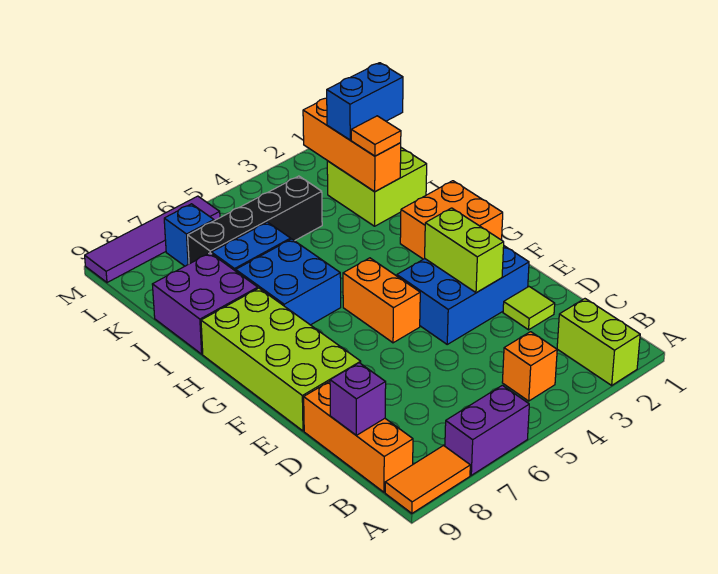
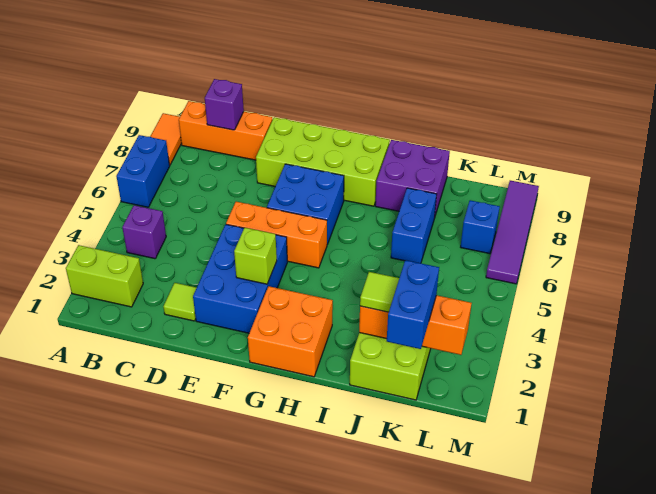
purple 1x2 brick [445,385,529,475] -> blue 1x2 brick [116,135,170,207]
orange 1x1 brick [502,332,557,401] -> purple 1x1 brick [122,205,166,259]
lime 1x2 brick [425,208,504,293] -> lime 1x1 brick [234,228,277,284]
orange 1x2 brick [343,258,420,343] -> orange 1x3 brick [226,202,327,268]
blue 2x2 brick [236,239,341,325] -> blue 2x2 brick moved to [267,164,344,244]
orange 1x1 tile [351,116,401,156] -> lime 1x1 tile [360,272,399,312]
black 1x4 brick [188,176,322,264] -> none

